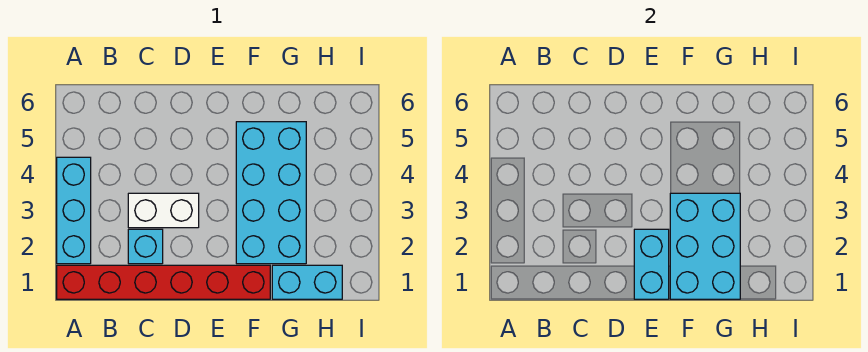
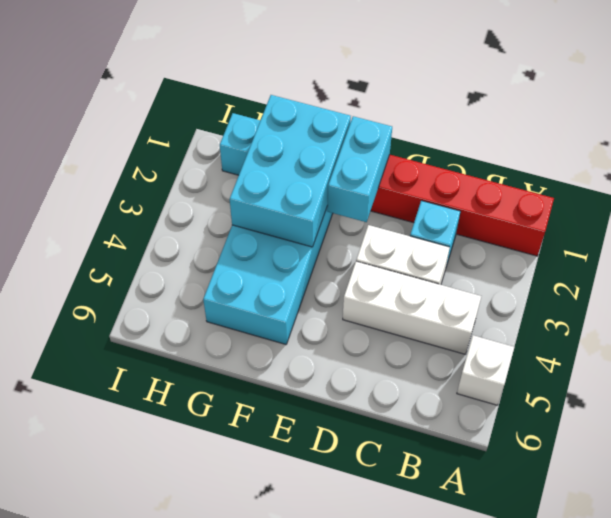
cyan 1x3 brick [57,157,91,264] -> none
none -> white 1x1 brick [457,335,514,405]
none -> white 1x3 brick [343,261,481,354]

